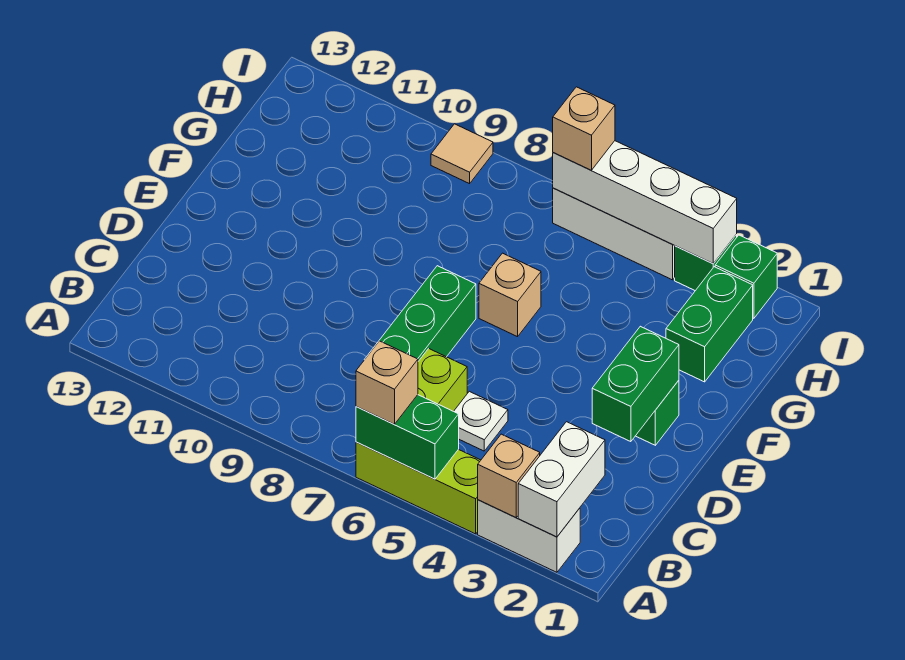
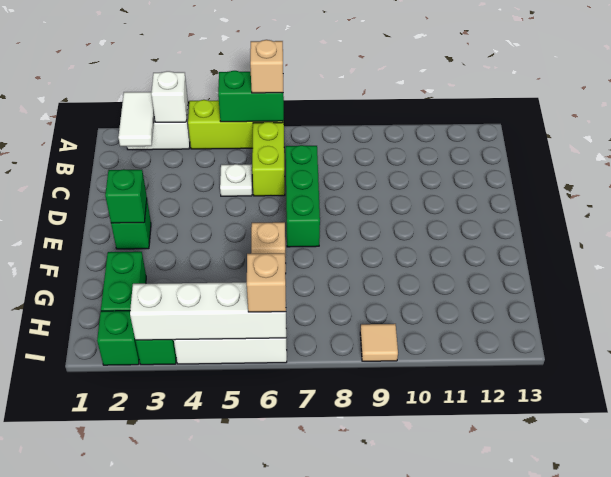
white 1x2 brick [518,422,605,537] -> white 1x2 tile [118,92,154,146]
tan 1x1 brick [478,434,540,518] -> white 1x1 brick [151,71,188,122]
green 1x2 brick [592,326,679,442] -> green 1x1 brick [105,169,147,223]

